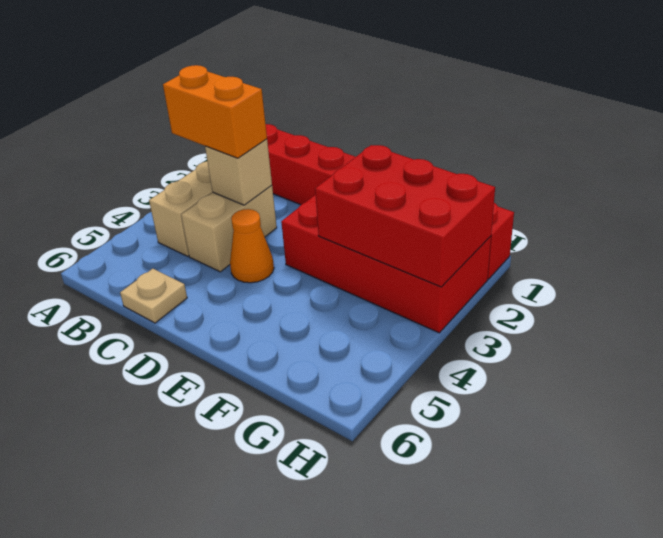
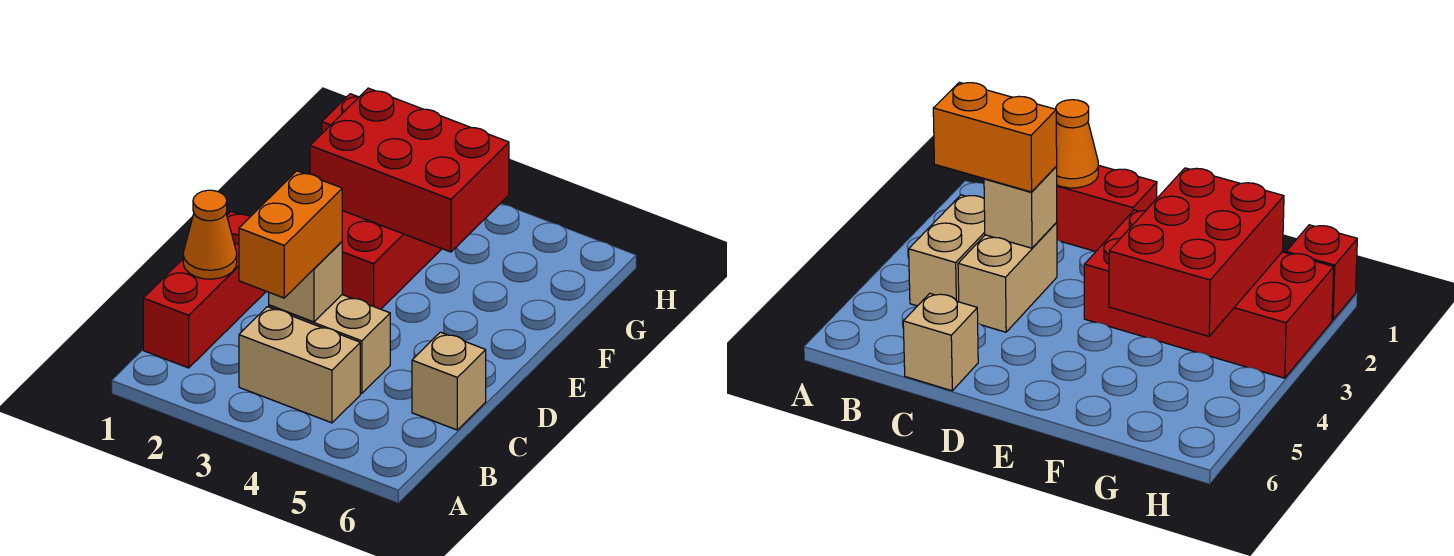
tan 1x1 plate [120,269,187,323] -> tan 1x1 brick [412,332,486,430]
orange 1x1 cone [230,209,274,283] -> orange 1x1 cone moved to [183,190,237,279]
red 2x3 brick [315,145,495,287] -> red 2x3 brick turned to [310,88,509,252]

